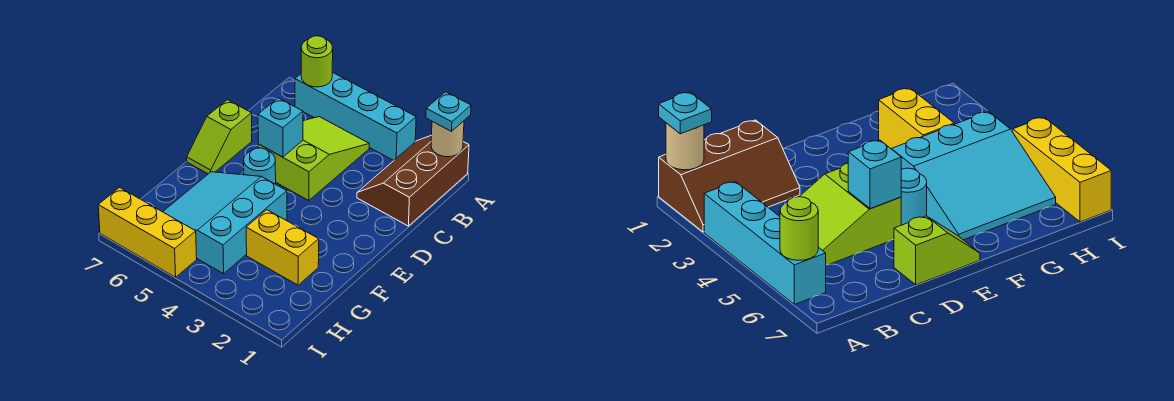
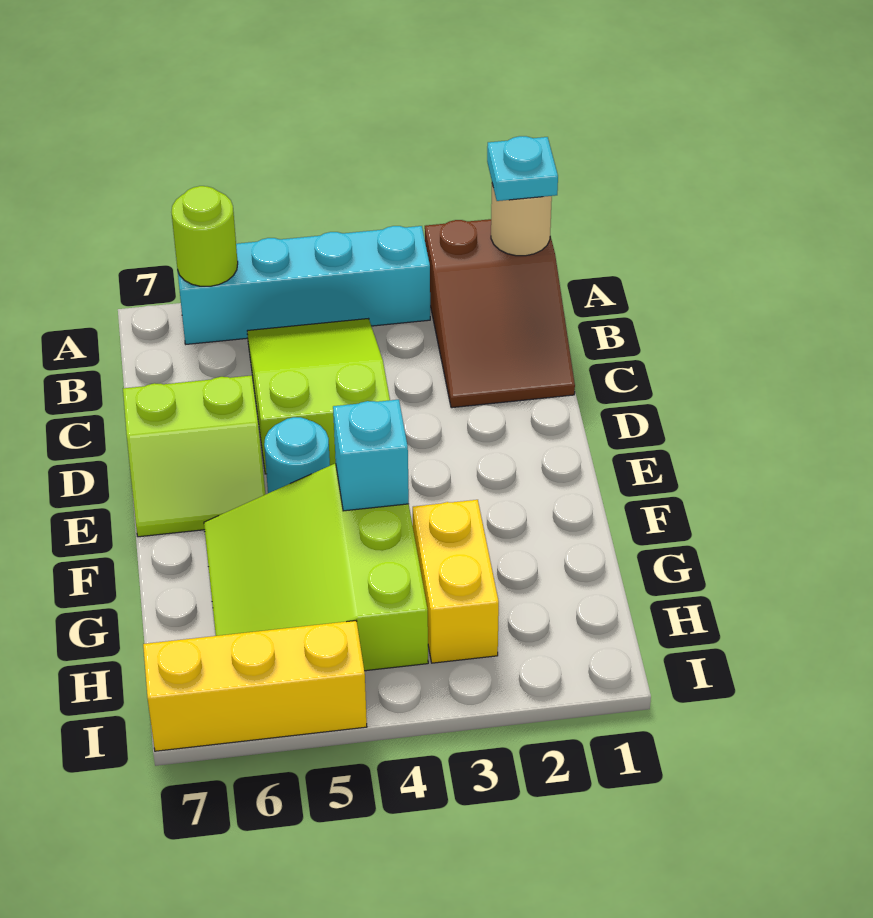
brown 2x3 slope [357,135,469,226] -> brown 2x3 slope turned to [425,219,575,408]
cyan 1x1 brick [258,98,303,157] -> cyan 1x1 brick moved to [333,400,409,511]
lime 1x2 slope [187,100,252,174] -> lime 2x2 slope [123,375,266,537]
cyan 3x3 slope [163,172,287,274] -> lime 3x3 slope [204,464,428,671]
yellow 1x2 brick [246,210,319,285] -> yellow 1x2 brick turned to [413,500,499,663]

